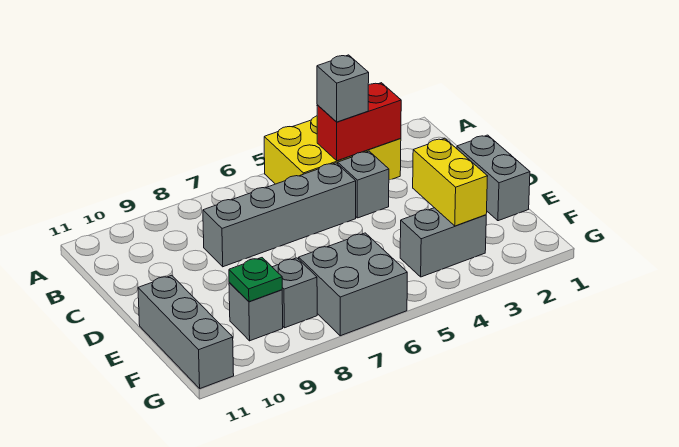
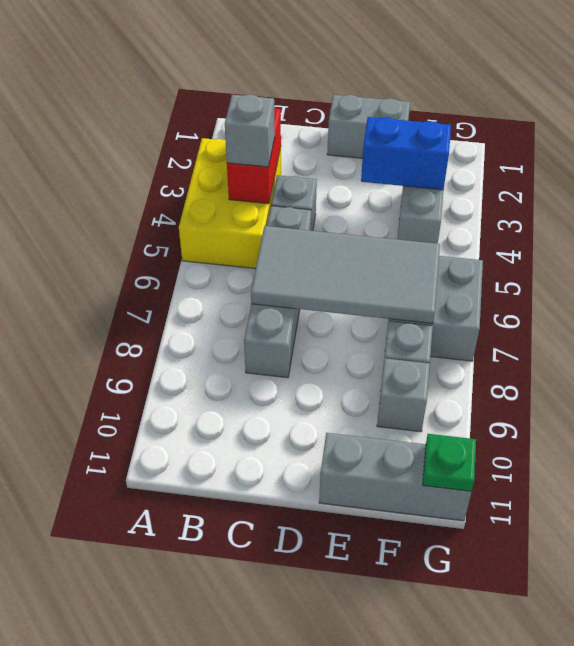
none -> grey 2x4 tile [251,226,440,324]
yellow 1x2 brick [413,138,488,226] -> blue 1x2 brick [361,117,451,190]
green 1x1 plate [229,258,282,302] -> green 1x1 plate moved to [423,434,476,491]

